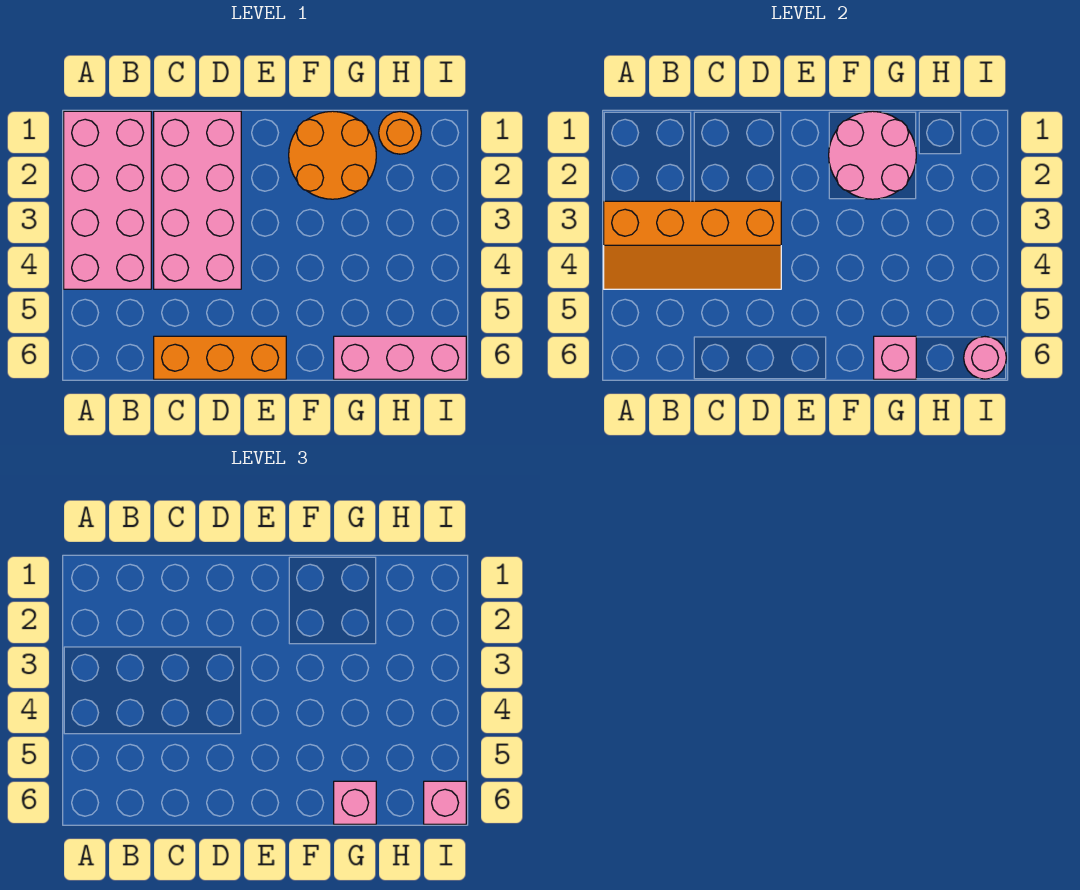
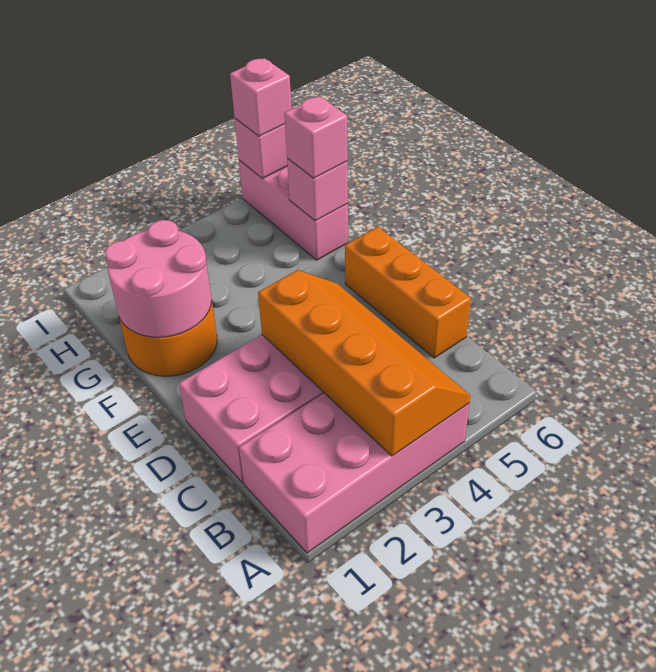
orange 1x1 round brick [379,112,421,154] -> none
pink 1x1 round brick [964,337,1006,379] -> pink 1x1 brick [235,119,287,178]

